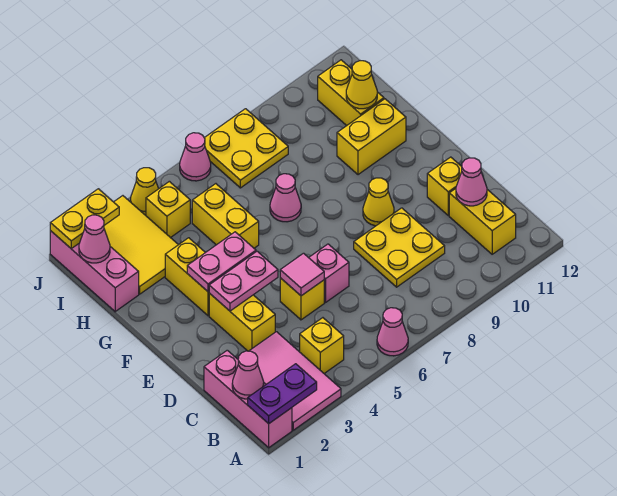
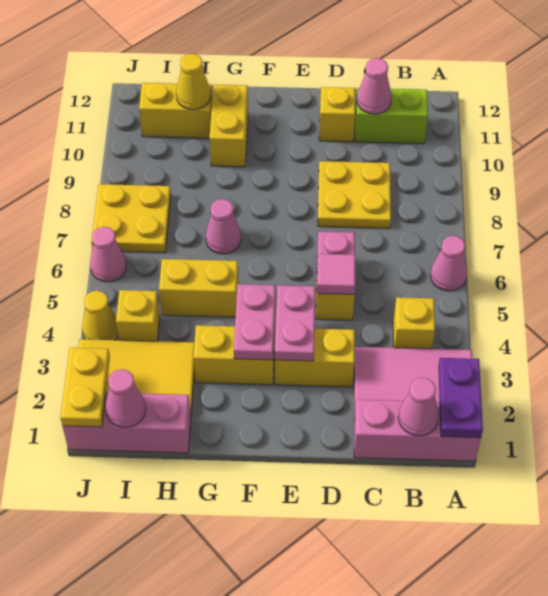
yellow 1x2 brick [449,189,516,254] -> lime 1x2 brick [355,88,428,144]
yellow 1x1 cone [363,178,394,226] -> none

